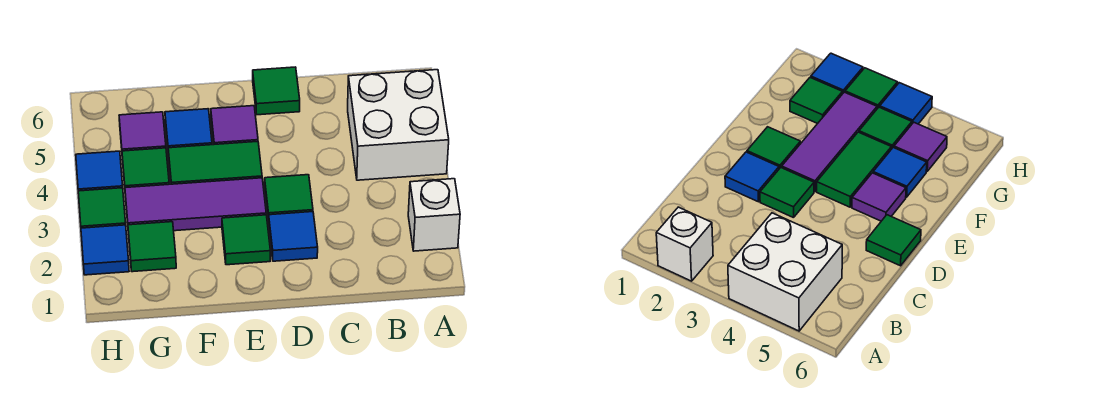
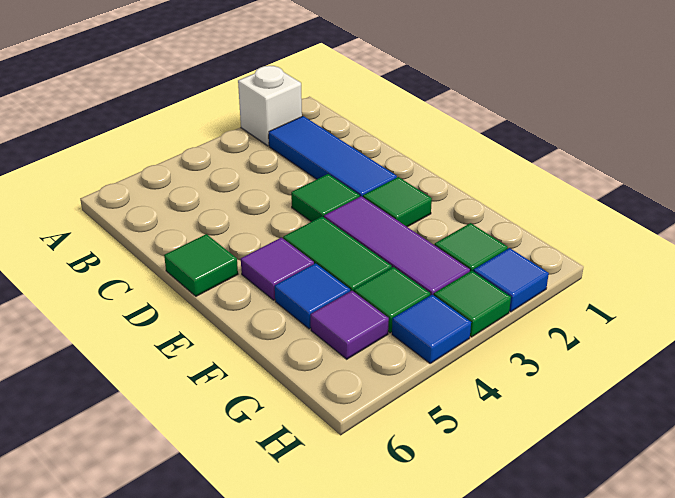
white 2x2 brick [348,70,449,180] -> none
blue 1x1 tile [269,212,318,261] -> blue 1x3 tile [269,116,397,197]

